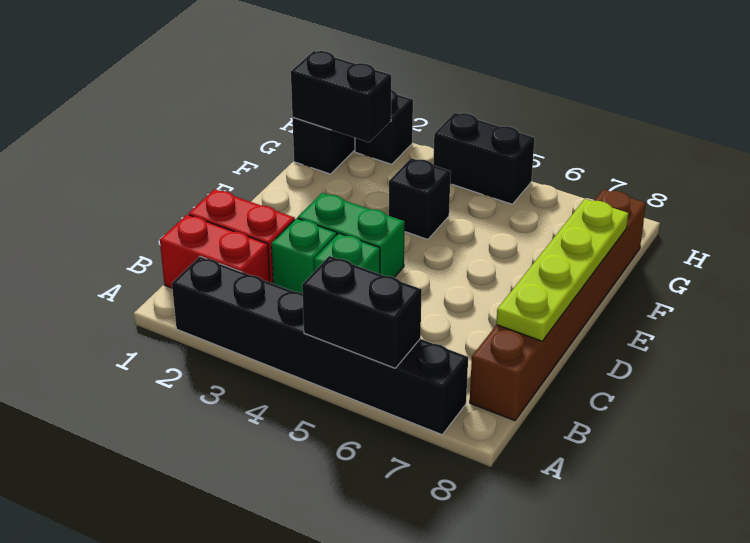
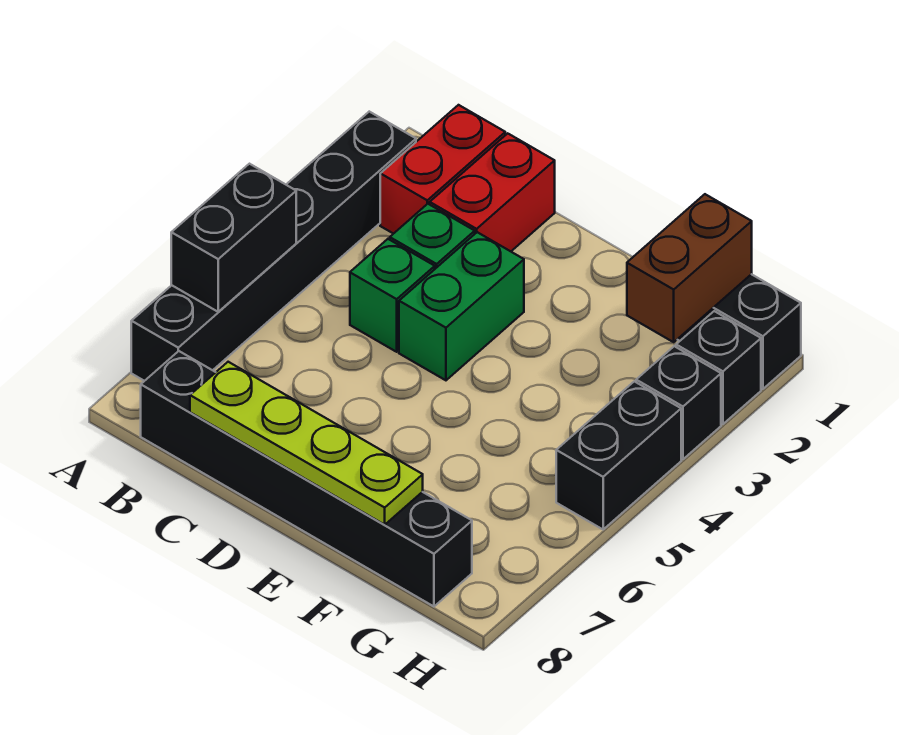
brown 1x6 brick [470,189,646,421] -> black 1x6 brick [141,351,472,606]
black 1x1 brick [389,158,451,240] -> black 1x1 brick moved to [636,346,721,459]
black 1x2 brick [291,51,391,142] -> brown 1x2 brick [627,194,752,342]

